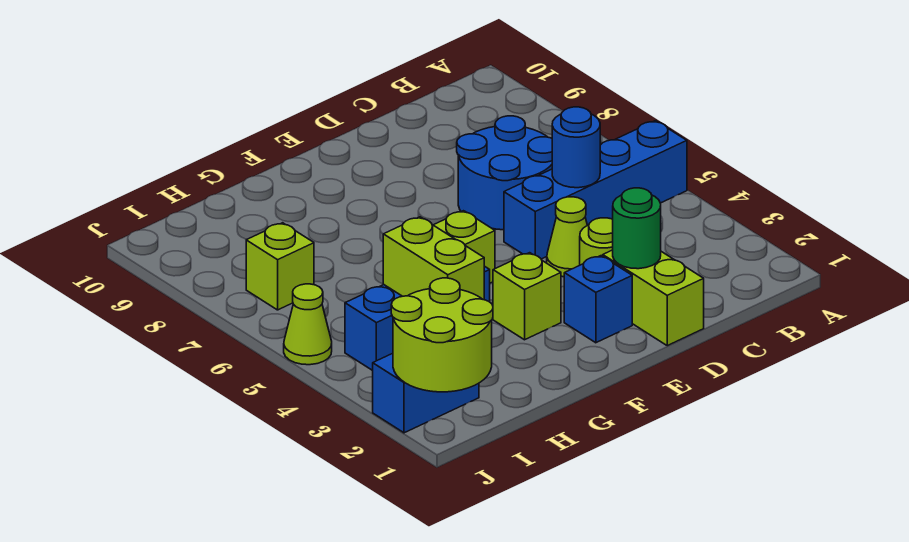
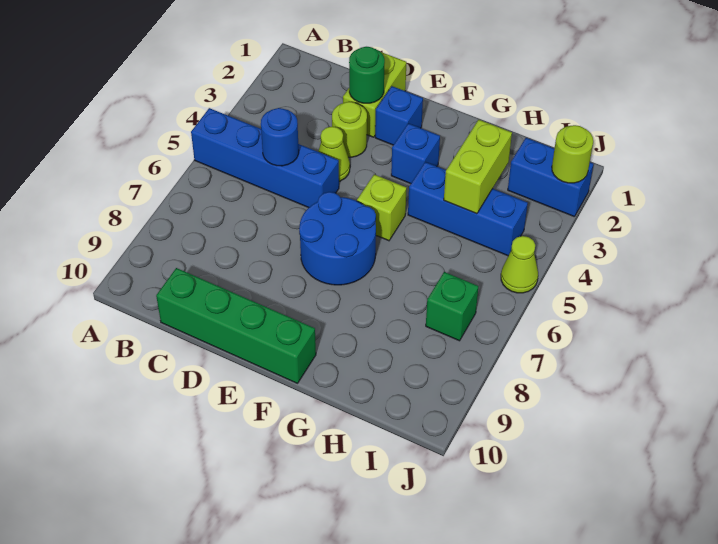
blue 2x2 round brick [457,116,552,230] -> blue 2x2 round brick moved to [299,192,376,285]
none -> green 1x4 brick [156,268,316,383]
lime 1x1 brick [493,253,561,340] -> blue 1x1 brick [391,123,440,184]
lime 2x2 round brick [391,278,493,392] -> lime 1x1 round brick [552,125,593,183]
lime 1x1 brick [246,223,314,310] -> green 1x1 brick [426,272,478,341]

